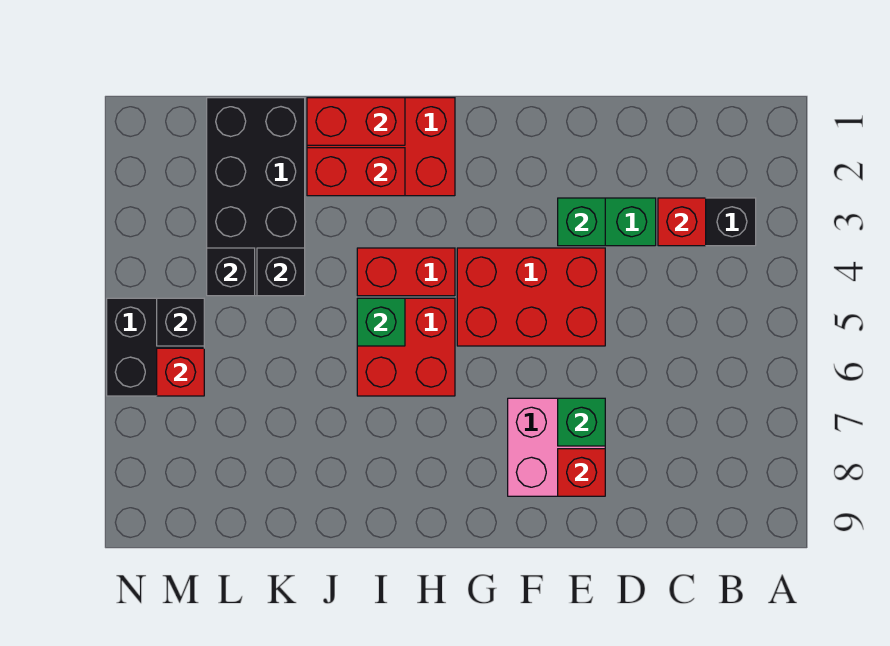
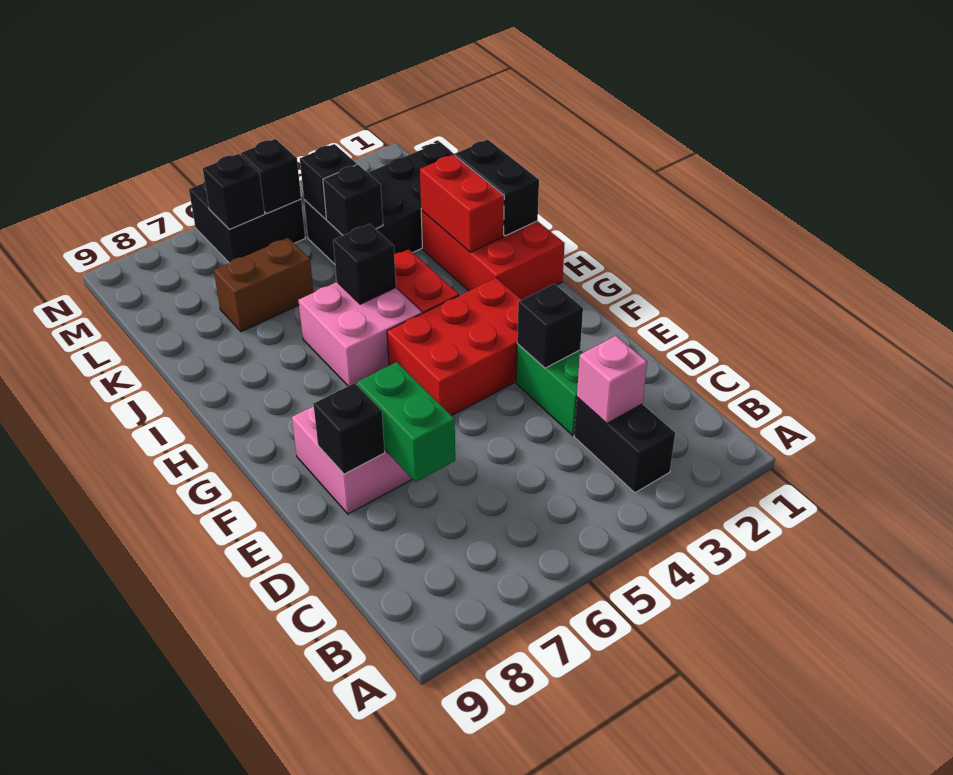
red 1x1 brick [658,198,706,246] -> pink 1x1 brick [577,336,647,423]
green 1x1 brick [558,198,605,246] -> black 1x1 brick [517,284,583,368]
red 2x3 brick [457,248,605,346] -> red 2x3 brick turned to [387,278,522,416]
green 1x1 brick [558,398,605,446] -> green 1x2 brick [357,362,455,482]
red 1x1 brick [558,449,605,496] -> black 1x1 brick [313,383,385,474]
red 2x2 brick [357,298,455,396] -> pink 2x2 brick [298,282,422,386]
red 1x2 brick [307,98,405,145] -> black 1x2 brick [455,140,539,236]
green 1x1 brick [357,298,405,346] -> black 1x1 brick [333,224,396,304]
none -> brown 1x2 brick [214,238,313,332]
red 1x1 brick [157,348,204,396] -> black 1x1 brick [203,154,265,229]

